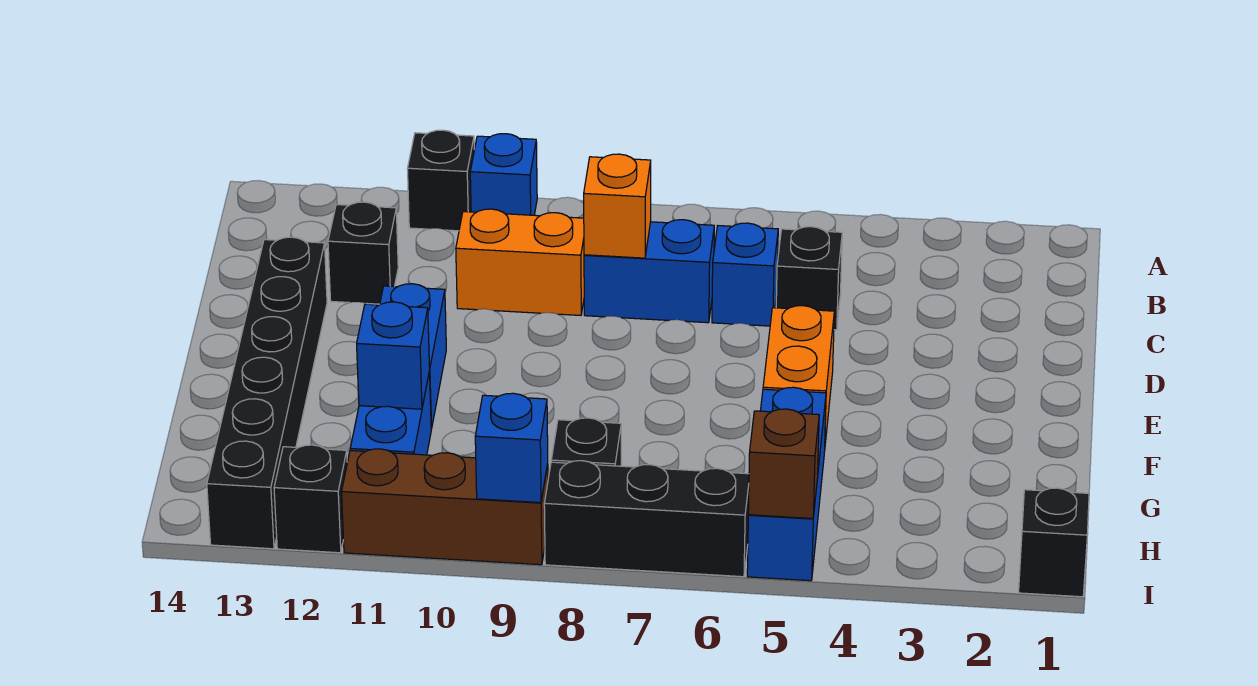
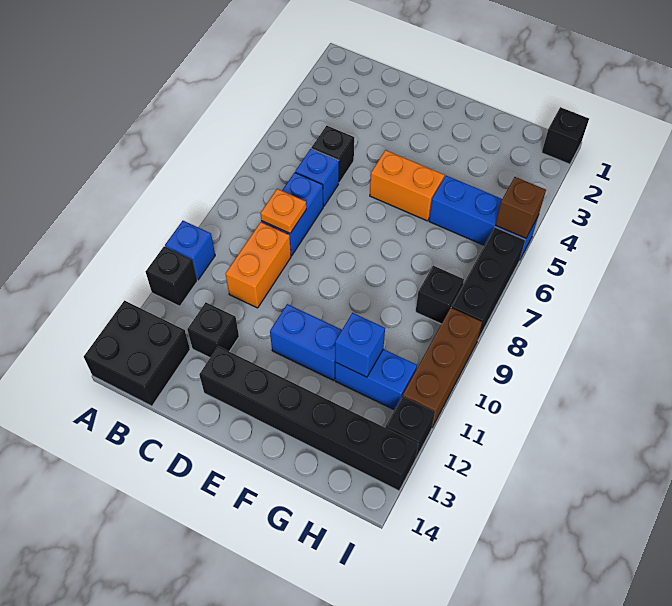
none -> black 2x2 brick [84,301,190,406]
orange 1x1 brick [584,154,651,258] -> orange 1x1 plate [261,189,306,233]
blue 1x1 brick [475,393,548,503] -> none

